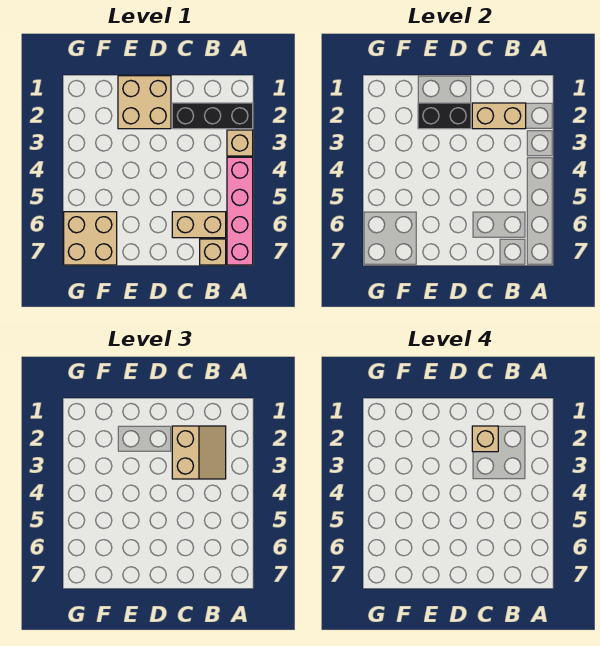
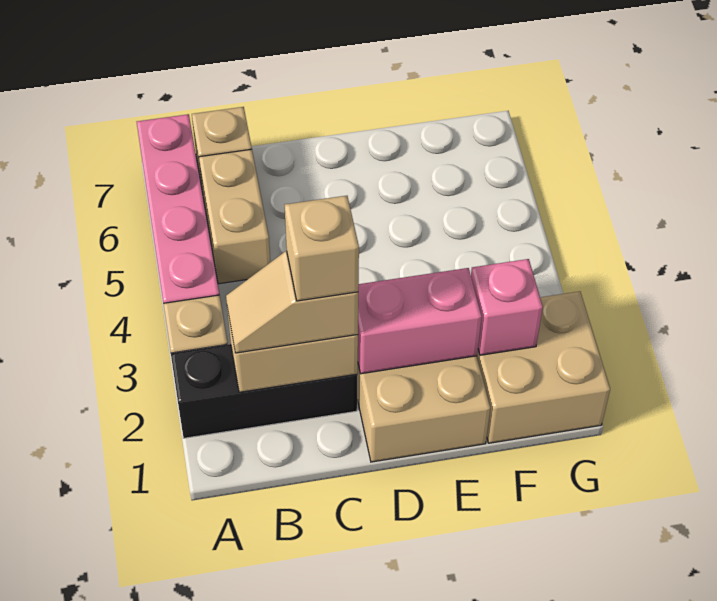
tan 2x2 slope [172,426,226,479] -> tan 1x2 slope [226,251,358,353]
tan 1x2 brick [172,212,226,238] -> tan 1x2 brick turned to [199,149,270,284]
black 1x2 brick [418,103,471,129] -> pink 1x2 brick [358,268,482,374]
none -> pink 1x1 brick [471,259,543,355]
tan 2x2 brick [64,212,117,265] -> tan 2x2 brick moved to [477,291,610,443]

